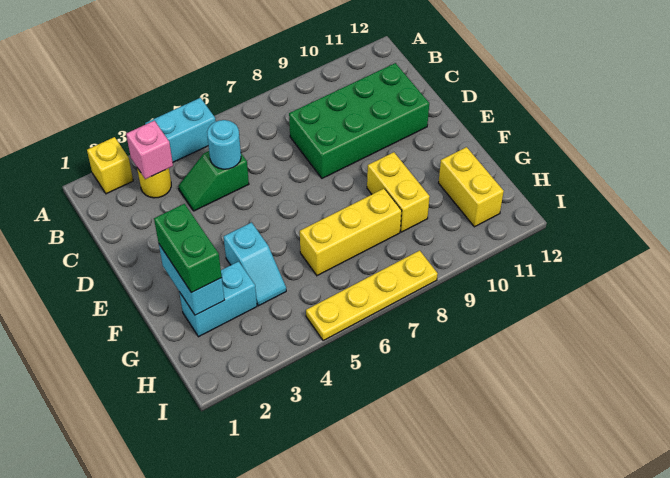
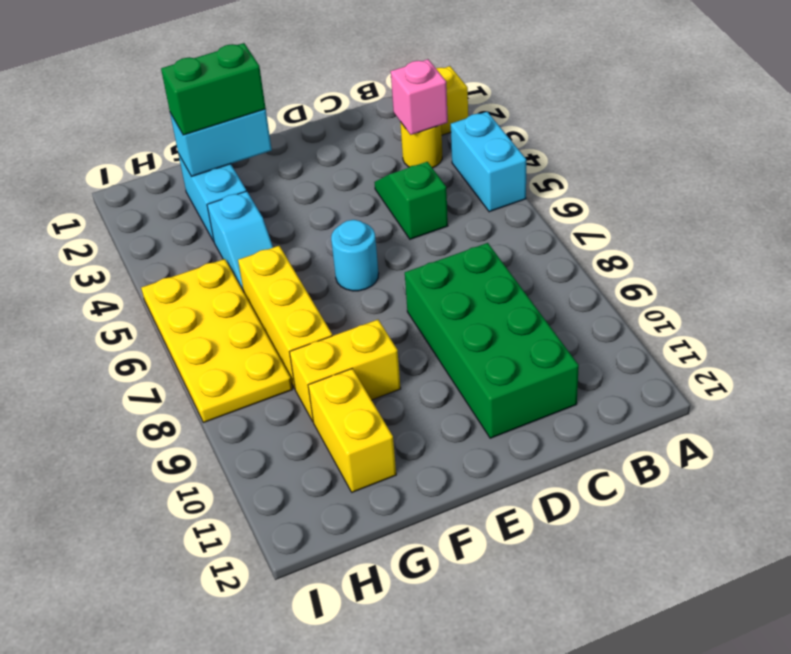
cyan 1x1 round brick [207,120,241,169] -> cyan 1x1 round brick moved to [331,220,379,291]
cyan 1x2 slope [224,222,286,306] -> cyan 1x2 slope turned to [207,191,273,292]
yellow 1x2 brick [439,147,504,227] -> yellow 1x2 brick turned to [308,369,396,492]
yellow 1x4 plate [306,250,438,341] -> yellow 2x4 plate [141,259,292,423]

